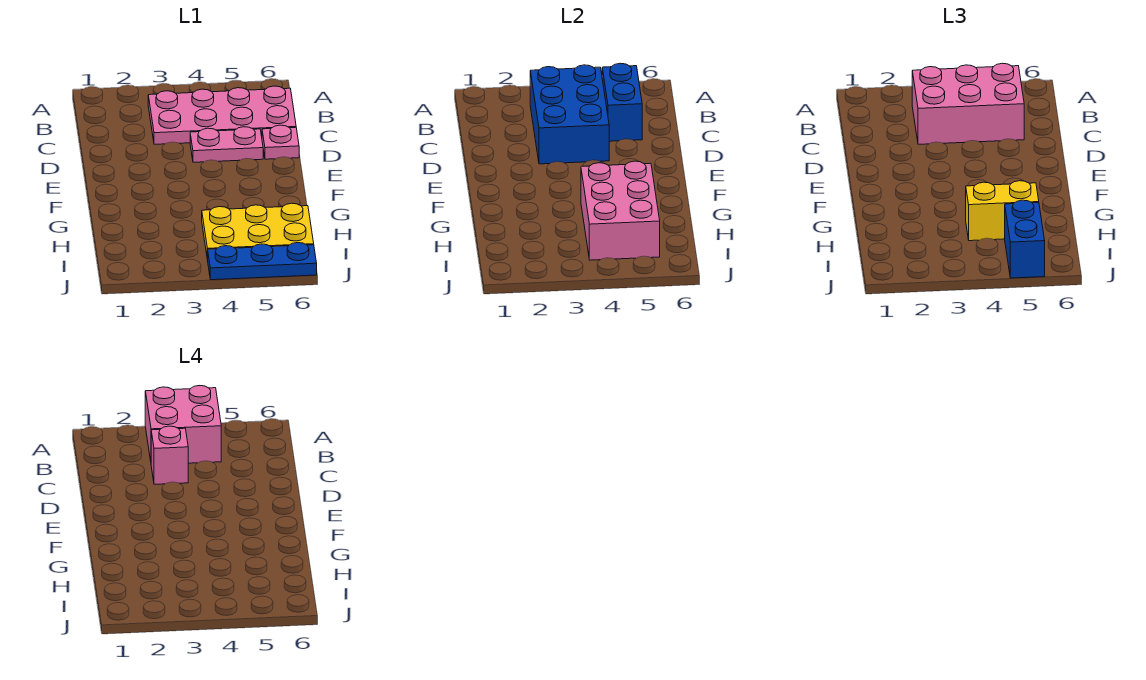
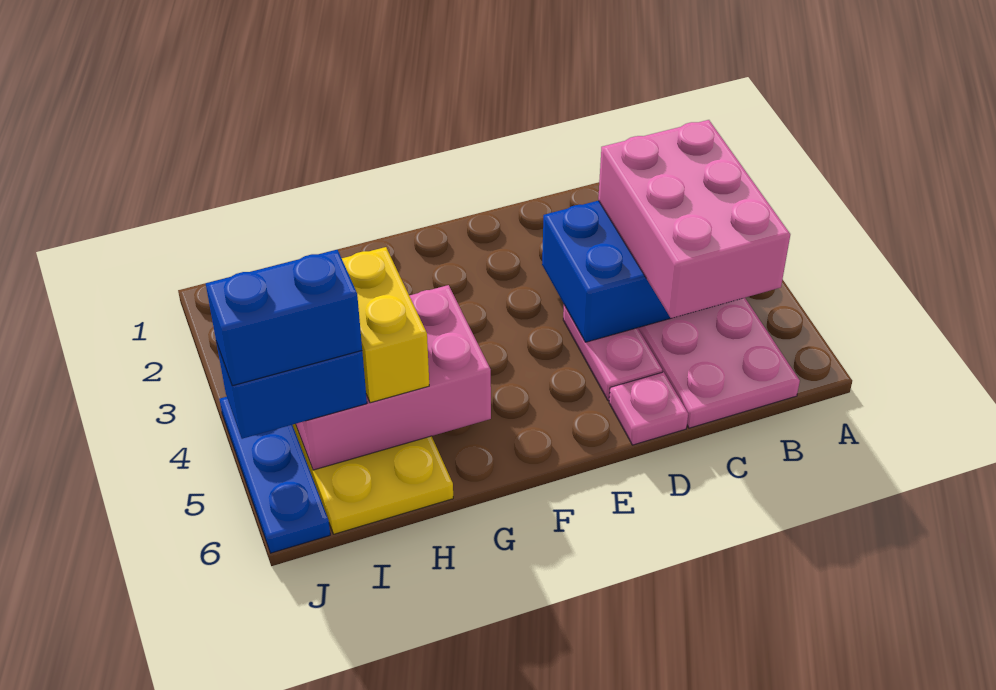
pink 2x2 brick [145,386,221,463] -> none
blue 1x2 brick [602,63,642,141] -> blue 1x2 brick moved to [206,250,362,386]
pink 1x1 brick [151,426,188,484] -> none

